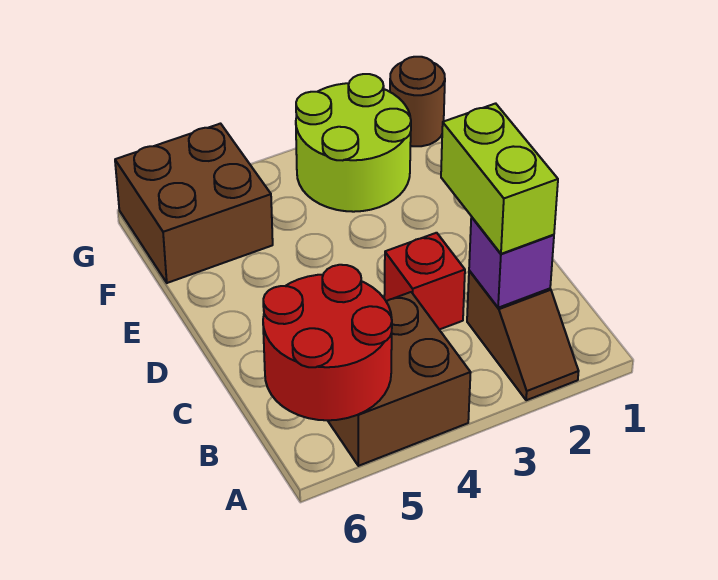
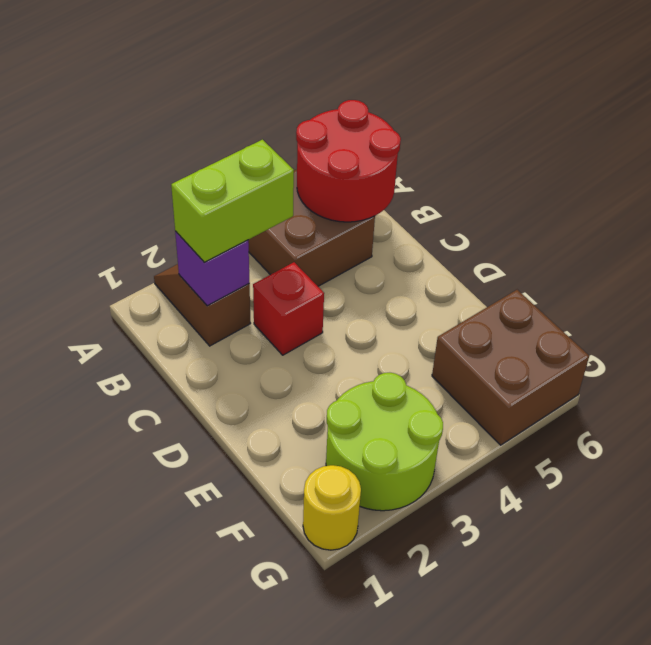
lime 1x2 brick [441,103,558,254] -> lime 1x2 brick turned to [171,140,294,263]
brown 1x1 round brick [390,57,445,146] -> yellow 1x1 round brick [303,465,361,550]

